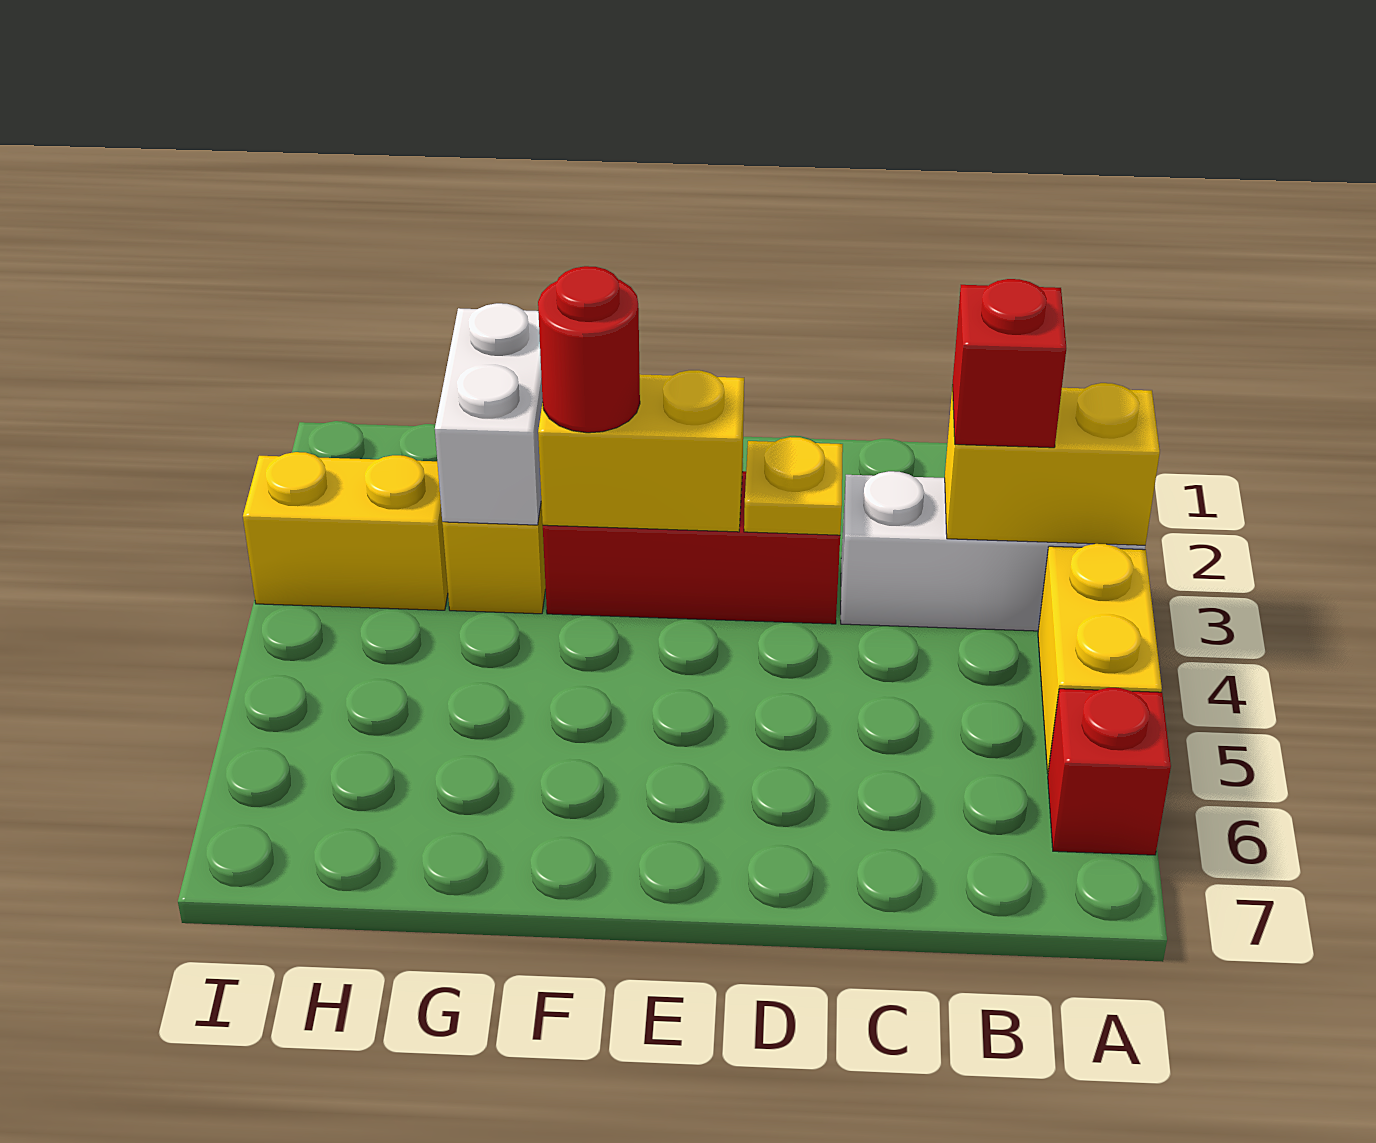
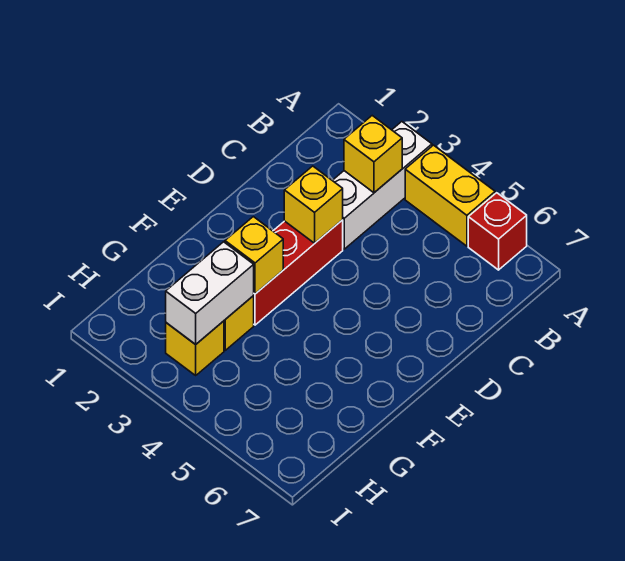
yellow 1x2 brick [945,383,1160,545] -> yellow 1x1 brick [344,116,402,193]
red 1x1 brick [952,279,1066,448] -> none
yellow 1x1 plate [744,437,843,535] -> yellow 1x1 brick [284,166,343,243]
yellow 1x2 brick [538,370,744,532] -> yellow 1x1 brick [225,217,283,294]
red 1x1 round brick [538,266,640,433] -> none
white 1x2 brick [435,303,543,525] -> white 1x2 brick turned to [166,242,254,344]
yellow 1x2 brick [243,452,448,610] -> yellow 1x1 brick [166,321,224,375]

